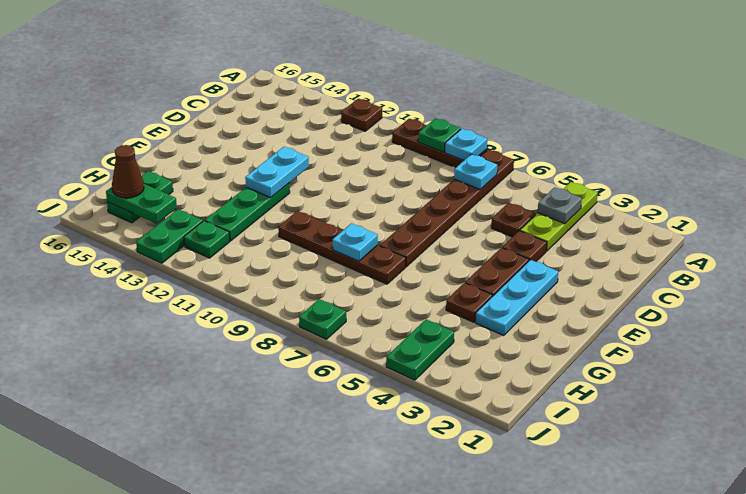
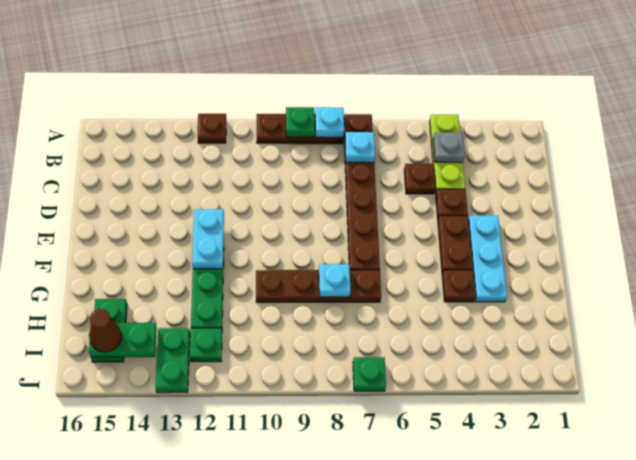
green 1x2 plate [386,319,454,380] -> none

